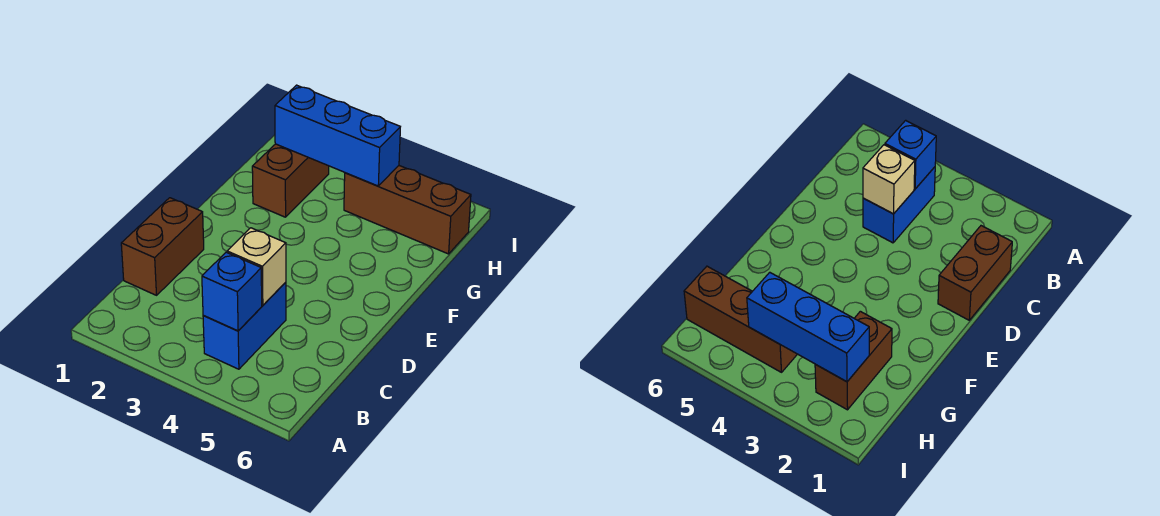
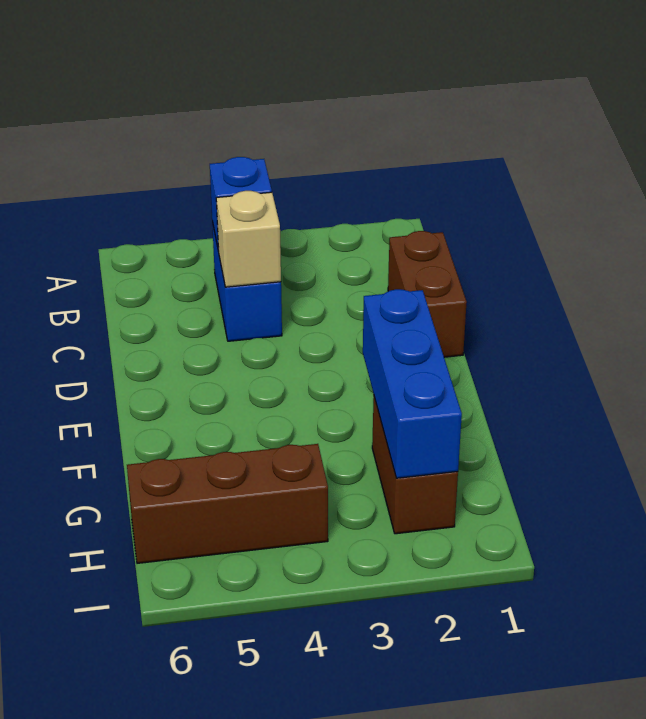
blue 1x3 brick [275,85,400,186] -> blue 1x3 brick turned to [363,289,462,478]

